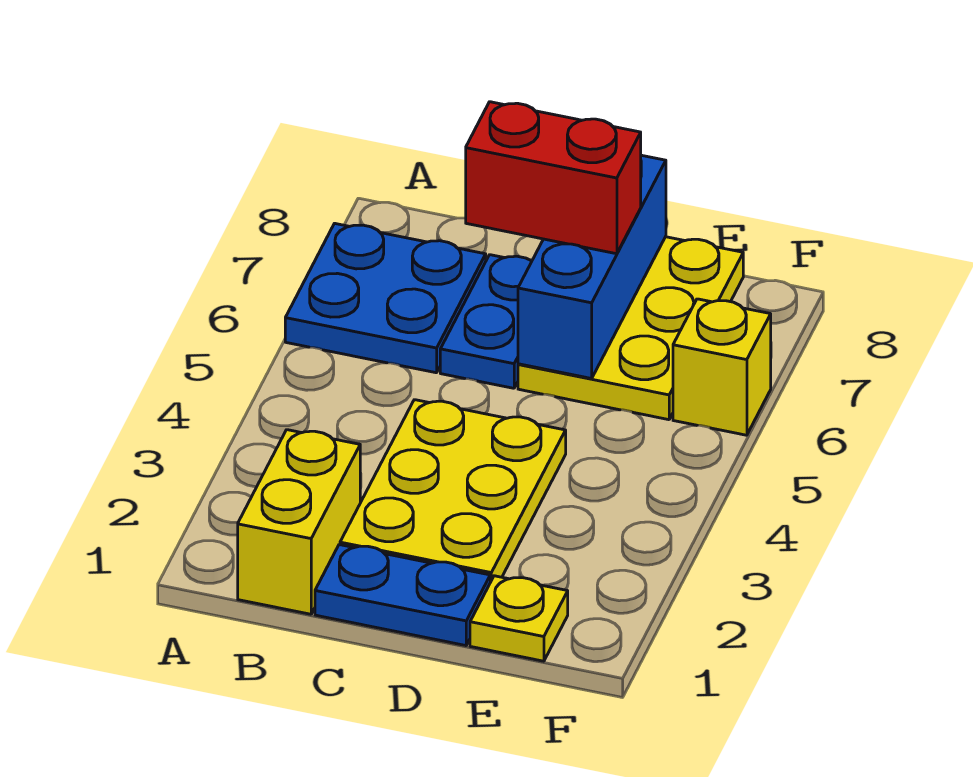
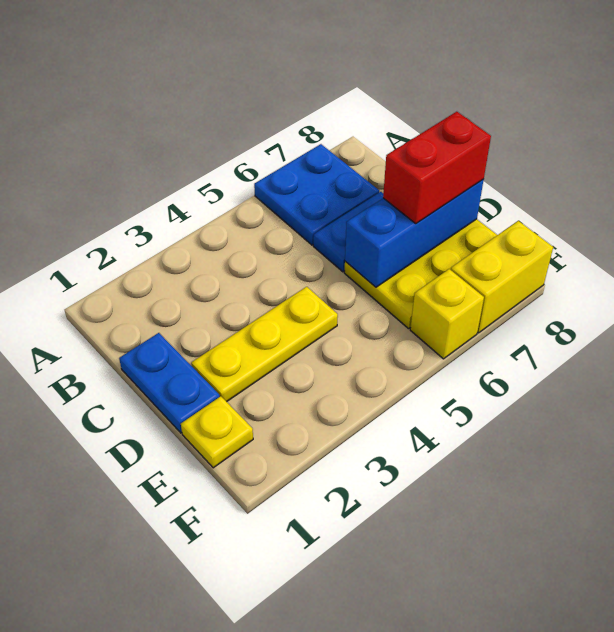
yellow 1x2 brick [238,430,360,614] -> yellow 1x2 brick moved to [451,221,553,333]
yellow 2x3 plate [340,400,566,582] -> yellow 1x3 plate [191,287,338,402]
red 1x2 brick [466,102,641,254] -> red 1x2 brick turned to [383,112,491,223]

